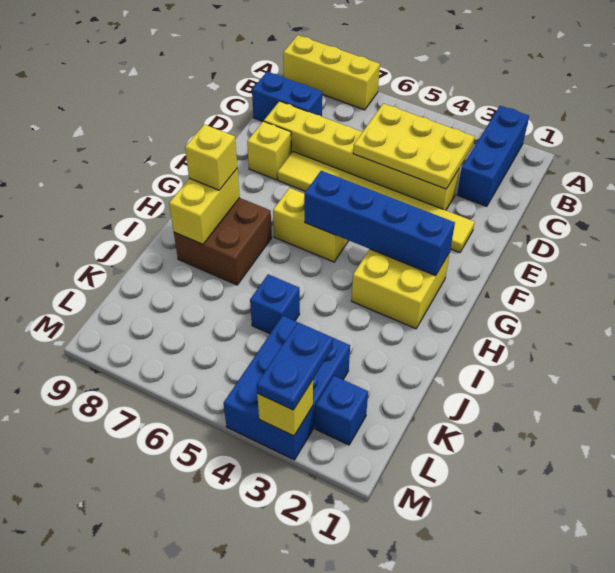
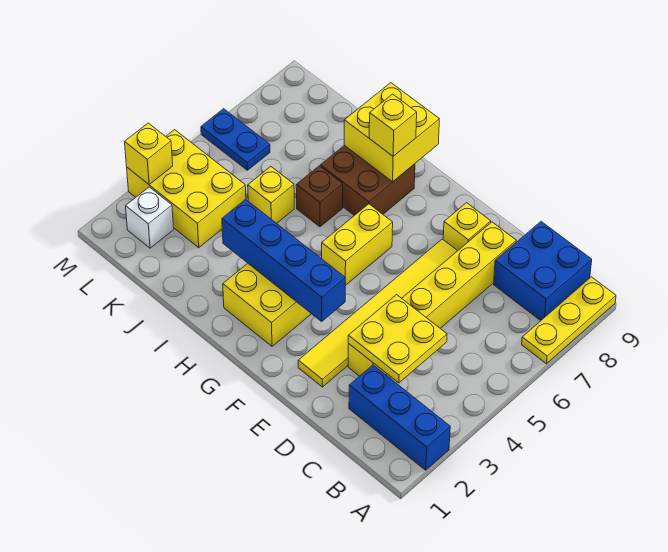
yellow 1x3 brick [283,35,380,110] -> yellow 1x3 plate [522,277,616,364]
yellow 2x3 plate [353,103,475,189] -> yellow 2x2 plate [348,295,447,383]
blue 1x2 brick [252,72,322,121] -> blue 2x2 brick [494,222,592,321]
blue 1x4 brick [304,171,455,276] -> blue 1x4 brick turned to [222,199,345,321]
yellow 1x2 brick [169,169,240,244] -> yellow 2x2 brick [344,83,439,182]
none -> brown 1x1 brick [296,166,343,227]
blue 1x1 brick [250,274,300,334] -> yellow 1x1 brick [248,167,294,224]
blue 2x3 brick [224,316,350,460] -> yellow 2x3 brick [127,130,246,248]
blue 1x1 brick [315,376,368,445] -> white 1x1 brick [126,187,174,248]
blue 1x2 plate [257,323,333,410] -> blue 1x2 plate moved to [201,109,270,170]

